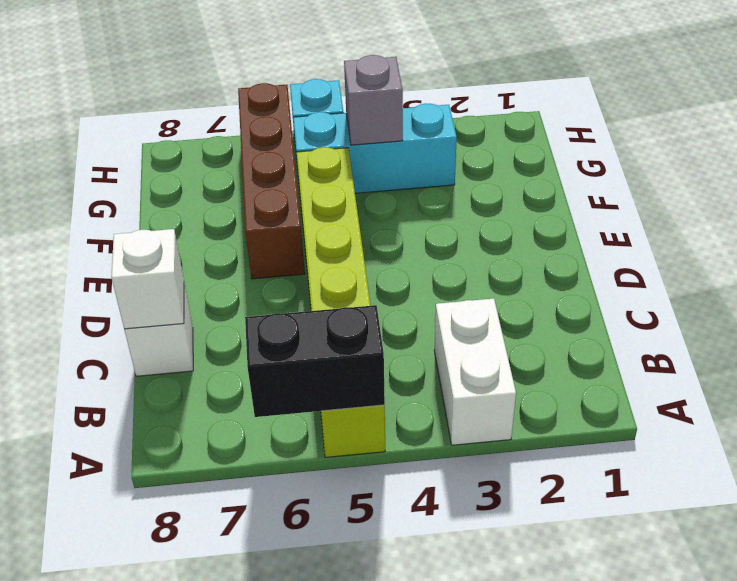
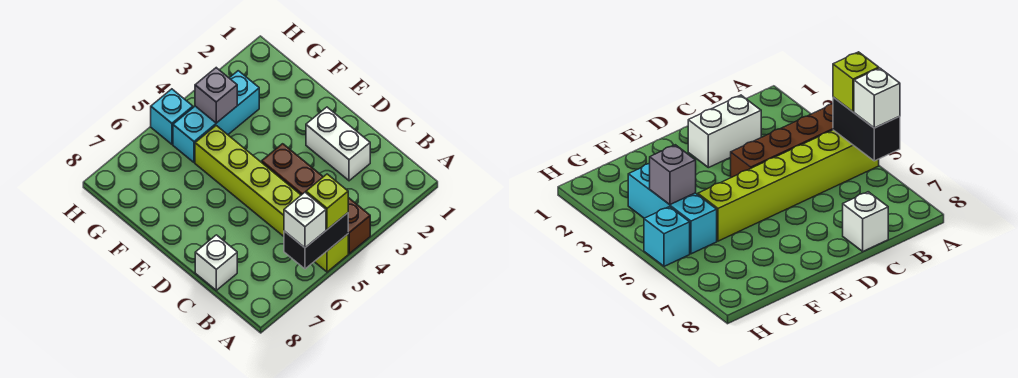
white 1x2 brick [434,299,516,445] -> white 1x2 brick moved to [306,107,370,181]
none -> lime 1x1 brick [306,174,348,229]
white 1x1 brick [111,229,184,329] -> white 1x1 brick moved to [284,192,326,248]
brown 1x4 brick [238,83,305,279] -> brown 1x4 brick moved to [262,144,370,254]

